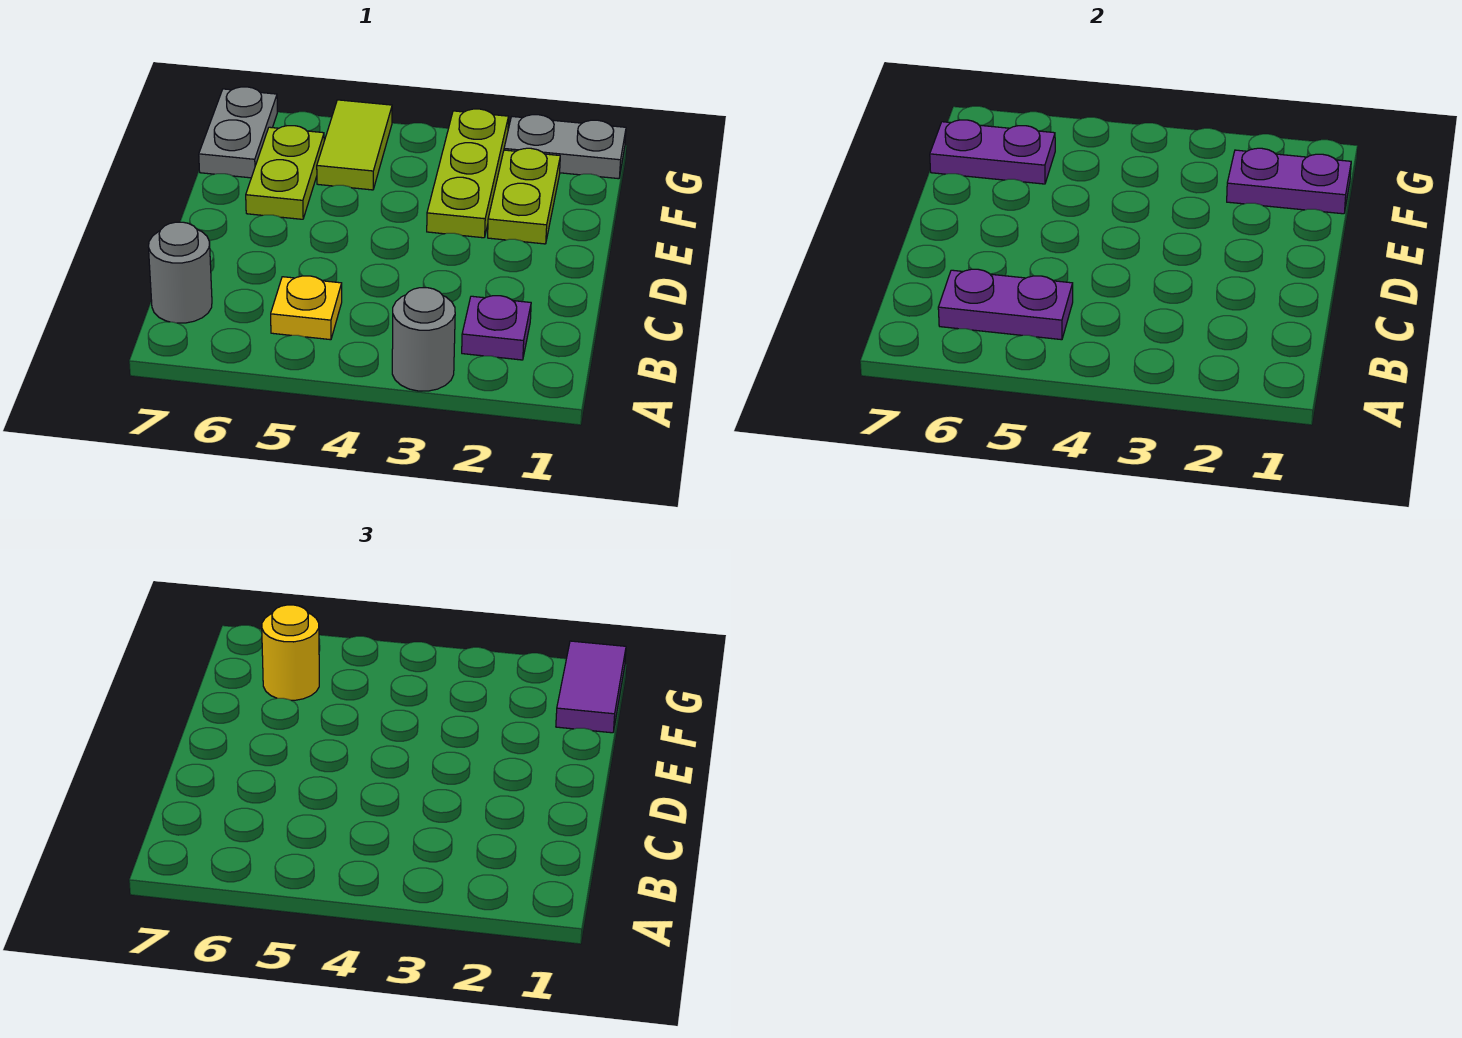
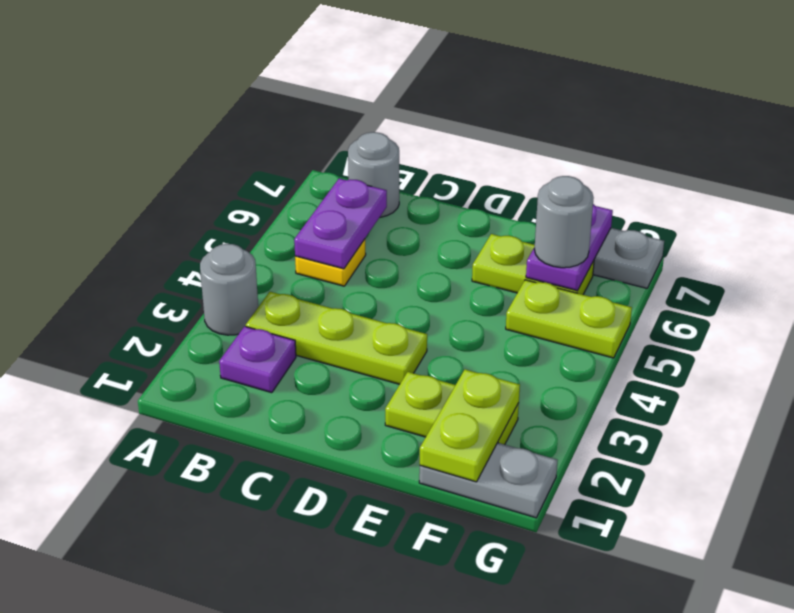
lime 1x3 plate [427,109,508,238] -> lime 1x3 plate moved to [246,292,427,384]
purple 1x2 plate [1227,148,1351,214] -> lime 1x2 plate [420,369,520,482]
purple 1x2 tile [556,641,626,733] -> none
lime 1x2 tile [317,100,392,190] -> lime 1x2 plate [506,280,632,358]
yellow 1x1 round brick [262,605,319,700] -> grey 1x1 round brick [534,176,594,268]
grey 1x2 plate [504,115,626,179] -> grey 1x2 plate turned to [419,443,558,518]

